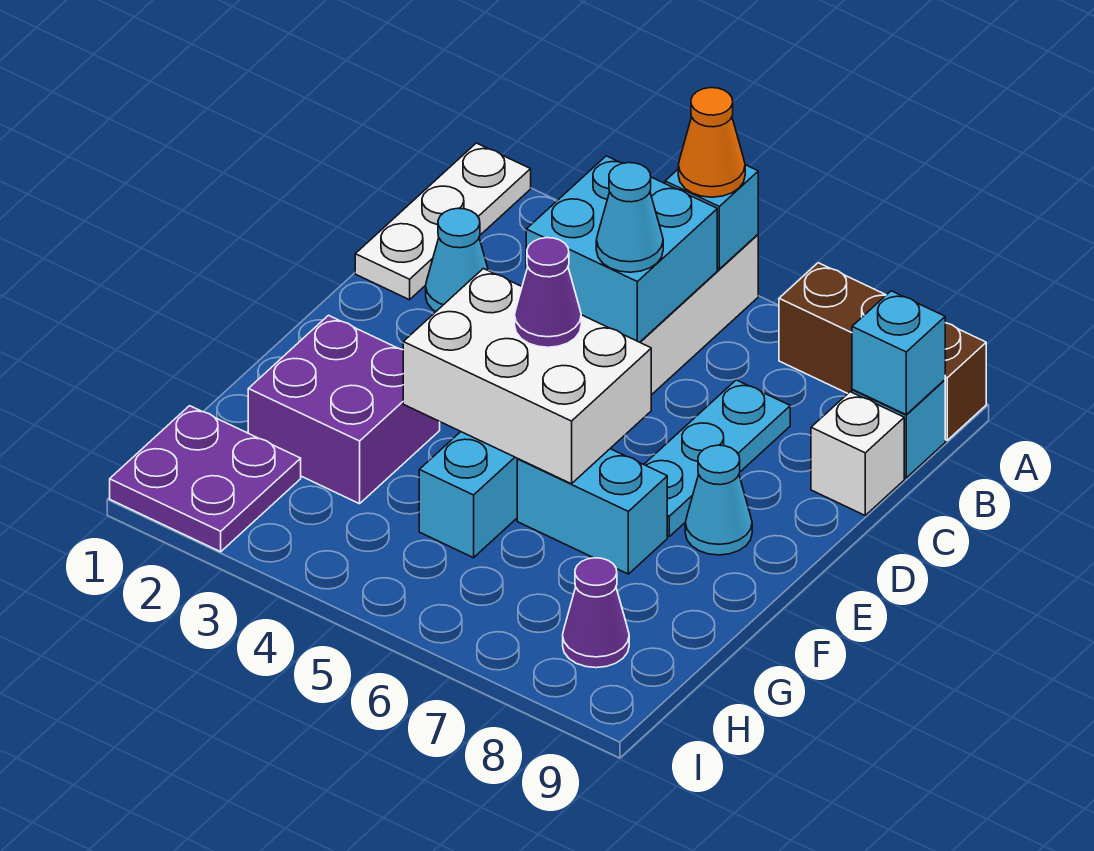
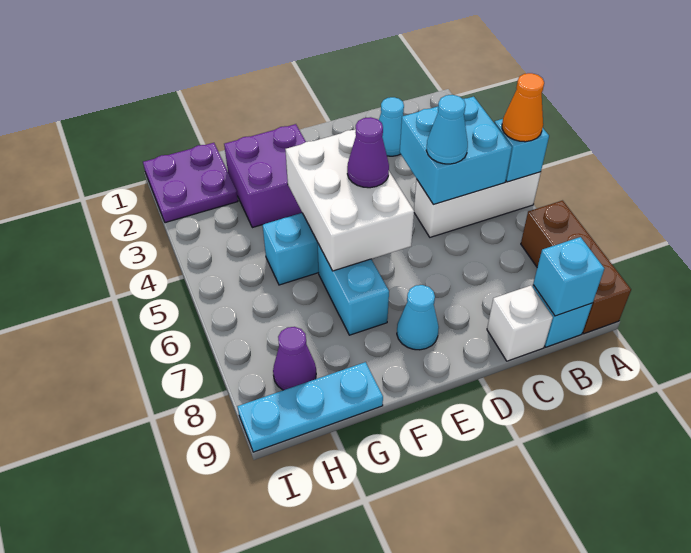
white 1x3 plate [355,143,531,300] -> none
cyan 1x3 plate [644,380,790,536] -> cyan 1x3 plate moved to [237,362,383,452]

